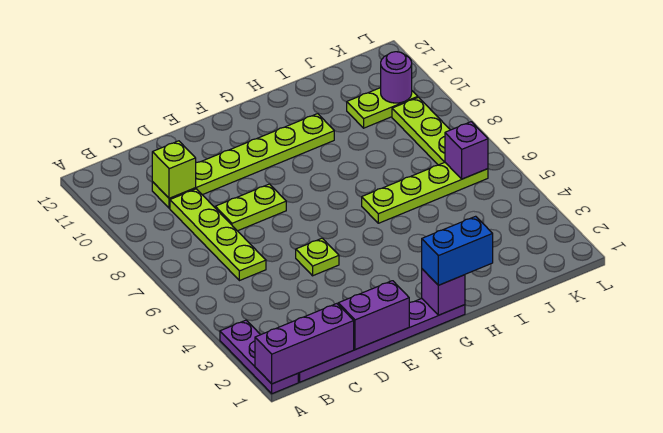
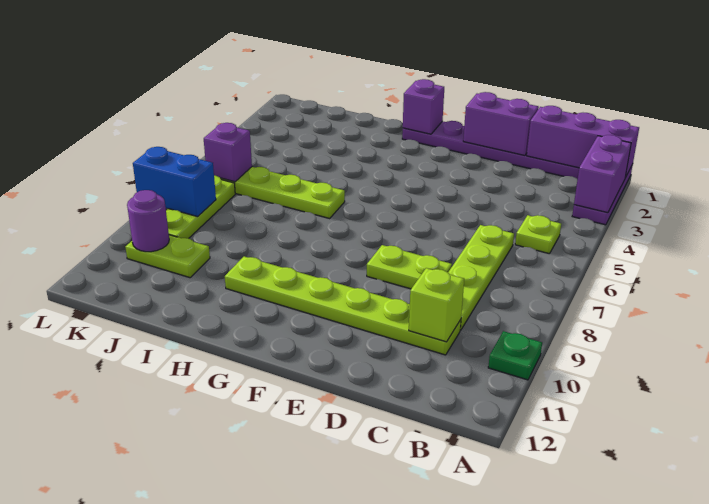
none -> purple 1x2 brick [574,135,631,213]
none -> green 1x1 plate [488,331,542,380]
lime 1x1 plate [296,238,339,276] -> lime 1x1 plate moved to [515,215,561,254]
blue 1x2 brick [422,216,493,285] -> blue 1x2 brick moved to [133,147,216,217]

